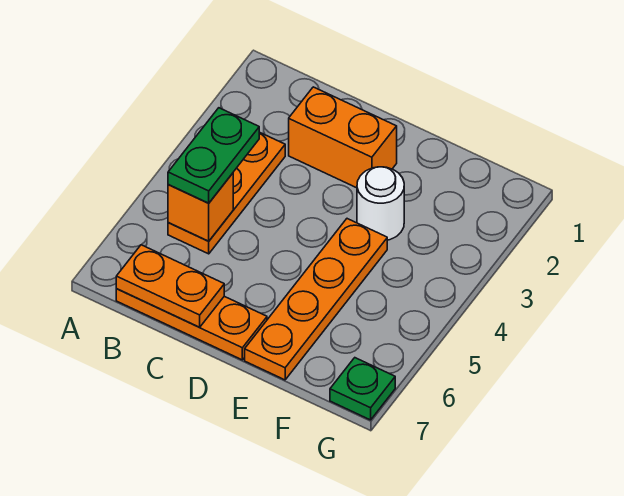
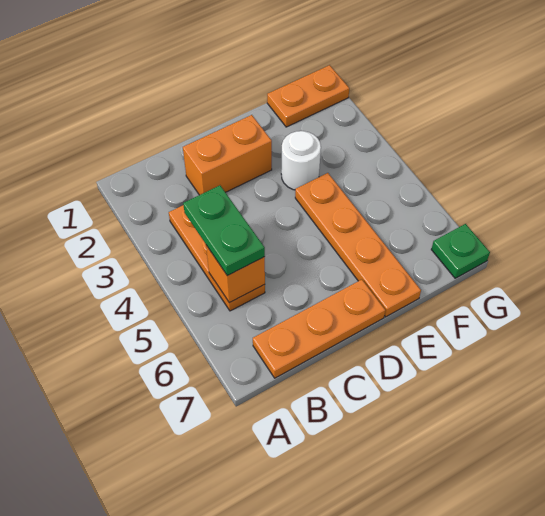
orange 1x2 plate [116,245,224,327] -> orange 1x2 plate moved to [267,65,349,127]

